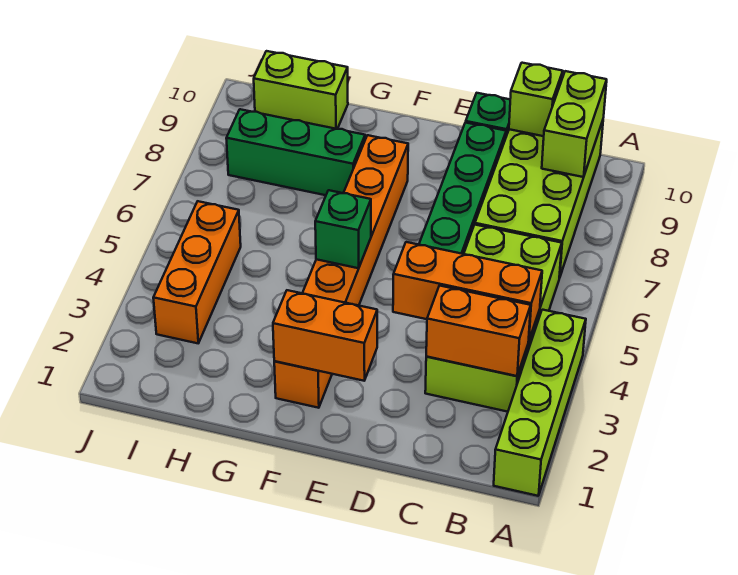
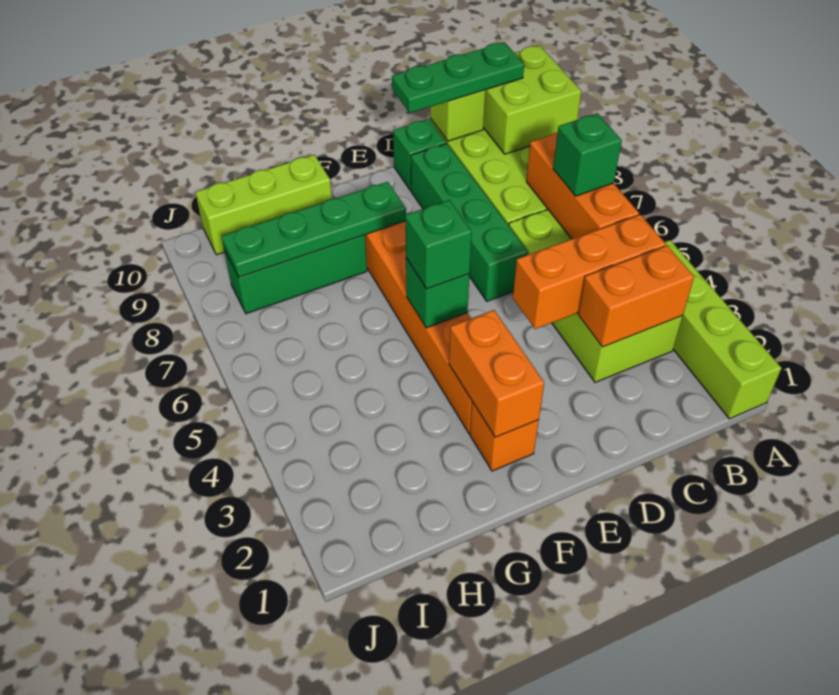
none -> green 1x1 brick [553,113,622,196]
lime 1x2 brick [542,71,607,177] -> lime 2x2 brick [483,45,581,154]
none -> green 1x3 plate [392,42,524,113]
orange 1x2 brick [273,290,377,381] -> orange 1x2 brick turned to [449,310,544,437]
none -> green 1x1 brick [405,200,472,289]
none -> green 1x4 plate [222,182,406,277]
lime 1x2 brick [254,51,348,129] -> lime 1x3 brick [195,155,332,255]
orange 1x3 brick [153,201,241,343] -> orange 1x3 brick moved to [526,132,639,239]

